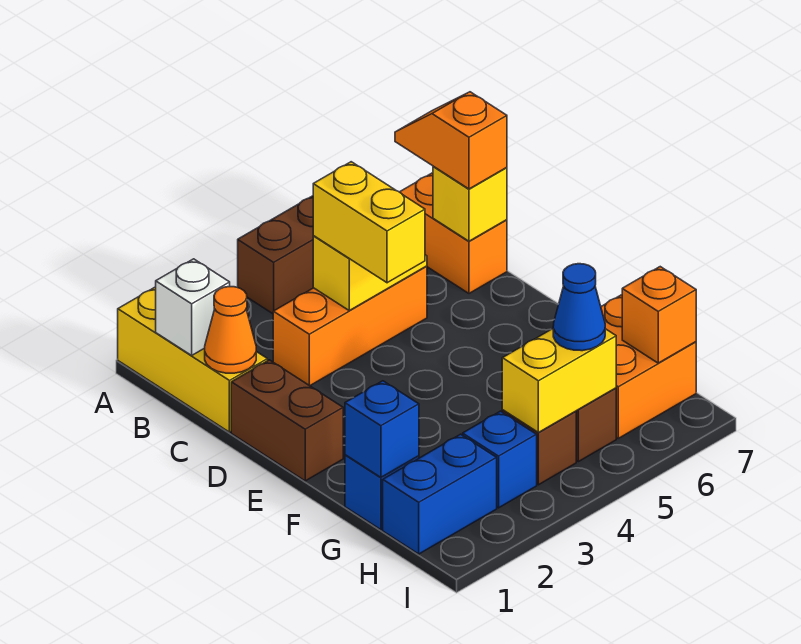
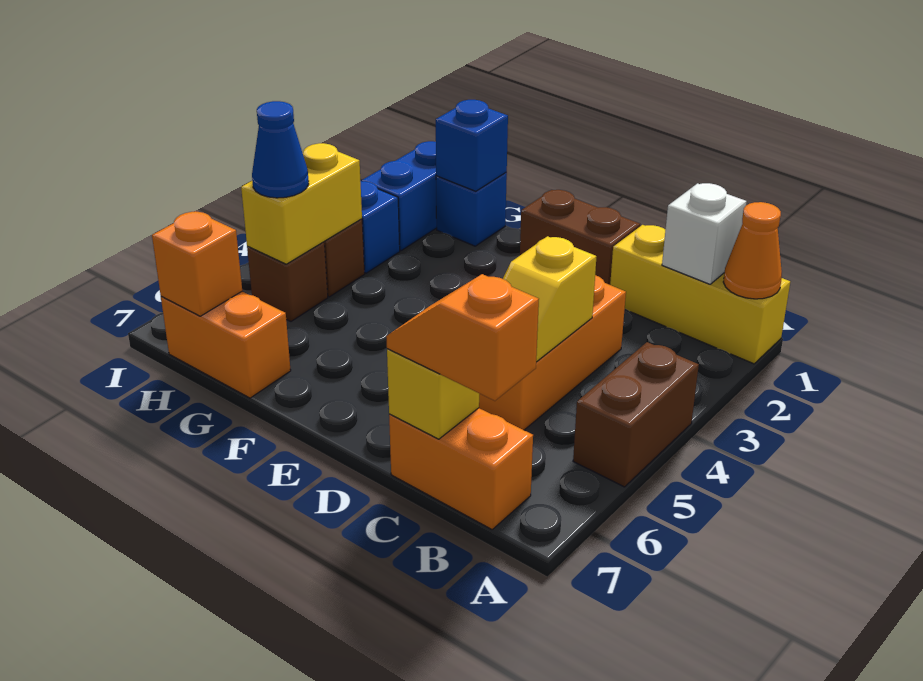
orange 1x2 slope [395,92,507,189] -> orange 1x2 slope turned to [386,274,539,401]
orange 1x1 cone [205,286,256,373] -> orange 1x1 cone moved to [723,202,782,299]
yellow 1x2 brick [313,162,425,283] -> none
orange 2x2 brick [601,295,696,438] -> orange 1x2 brick [161,292,291,398]

